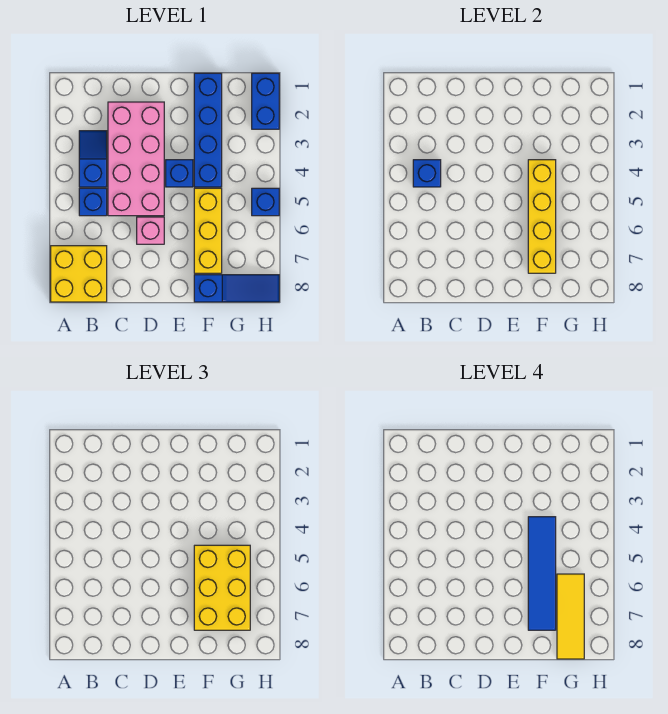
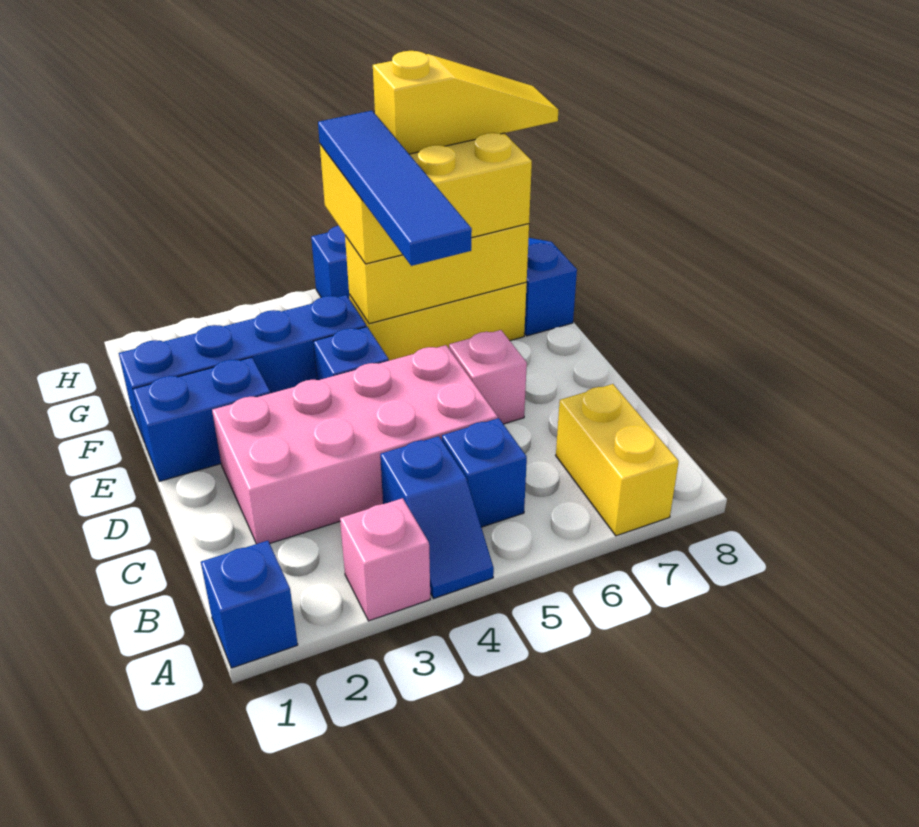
none -> pink 1x1 brick [340,498,430,621]
yellow 2x2 brick [51,246,107,302] -> yellow 1x2 brick [556,384,679,536]
blue 1x2 slope [79,131,107,187] -> blue 1x2 slope turned to [380,436,494,598]
blue 1x1 brick [413,160,441,187] -> blue 1x1 brick moved to [201,541,298,668]
yellow 1x4 brick [528,160,556,273] -> yellow 1x3 brick [345,224,529,324]
blue 1x4 tile [528,517,556,630] -> blue 1x4 tile turned to [318,111,472,266]
yellow 1x3 tile [557,574,584,659] -> yellow 1x3 slope [373,51,559,154]
blue 1x2 brick [252,73,279,129] -> blue 1x2 brick moved to [133,357,270,481]

